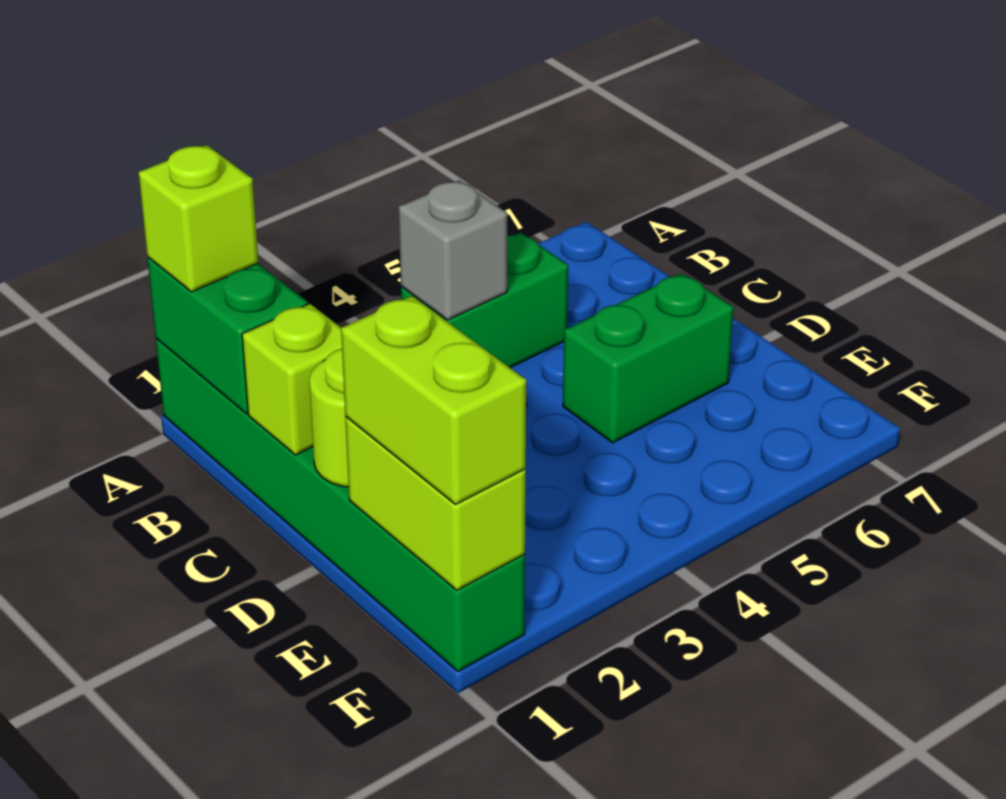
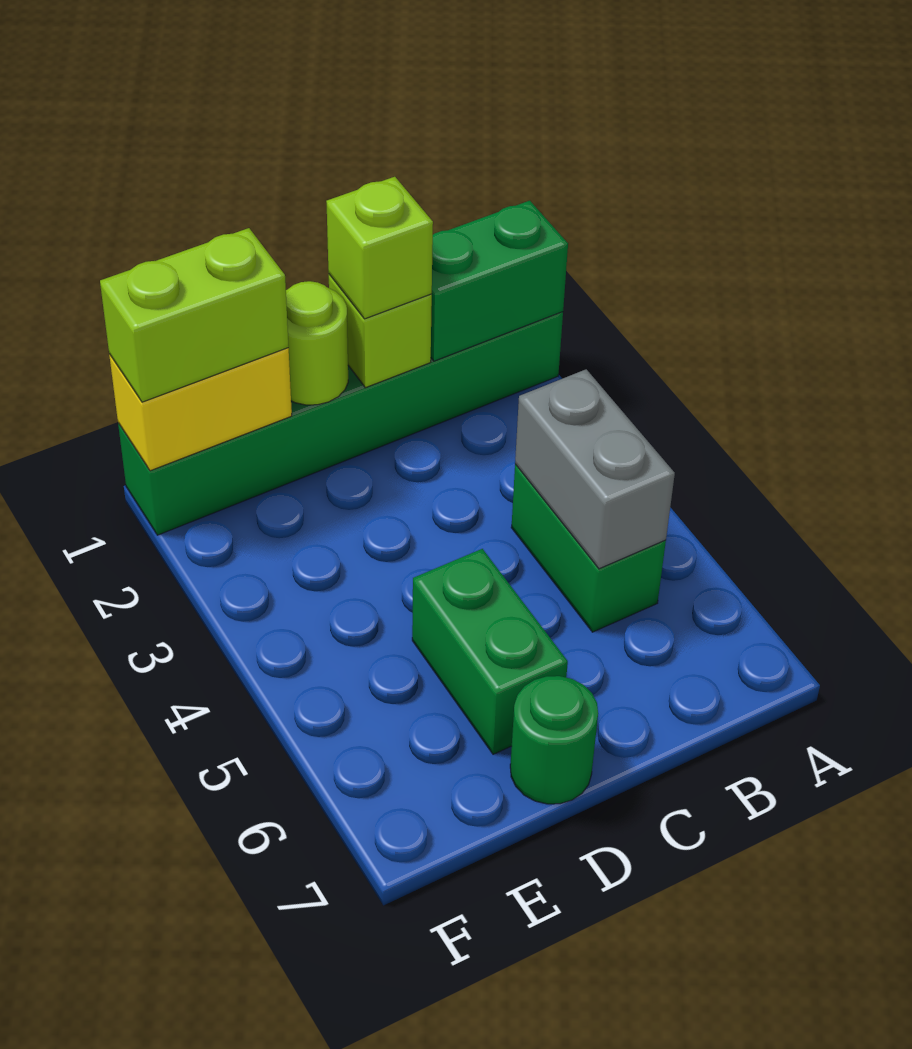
lime 1x1 brick [138,145,258,292] -> lime 1x1 brick moved to [326,177,433,319]
grey 1x1 brick [398,180,507,320] -> grey 1x2 brick [515,369,675,569]
none -> green 1x1 round brick [510,676,598,804]
lime 1x2 brick [345,417,526,590] -> yellow 1x2 brick [109,348,292,471]

